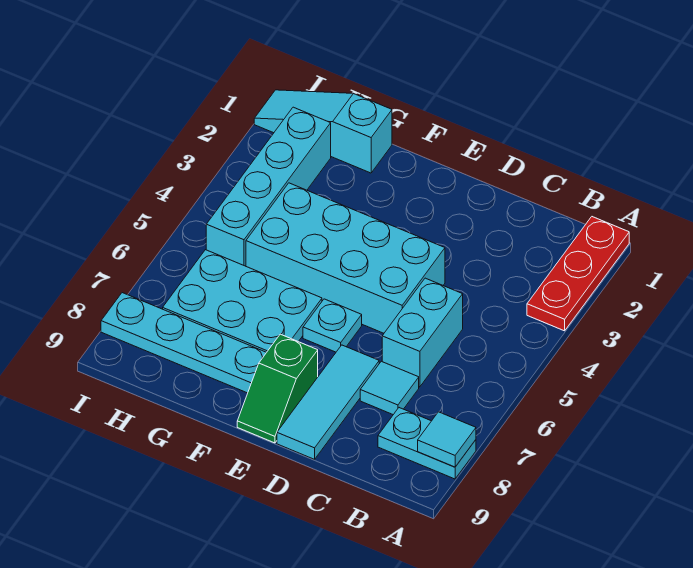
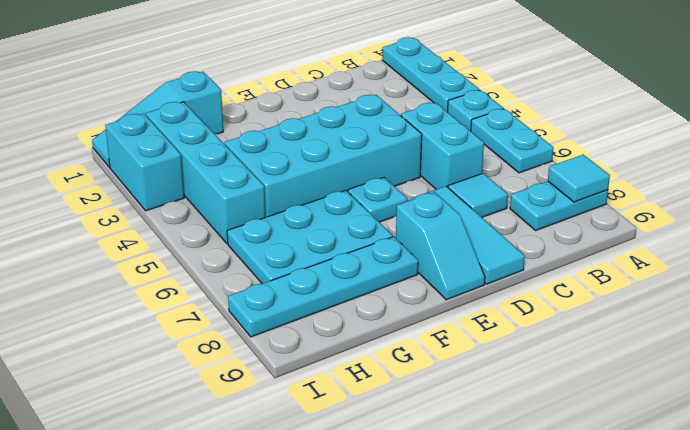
red 1x3 plate [527,217,629,331] -> cyan 1x3 plate [382,37,479,112]
none -> cyan 1x1 plate [448,90,503,131]
none -> cyan 1x2 plate [471,109,554,173]
green 1x2 slope [237,334,318,443] -> cyan 1x2 slope [396,192,485,300]
none -> cyan 1x2 brick [105,114,184,211]

